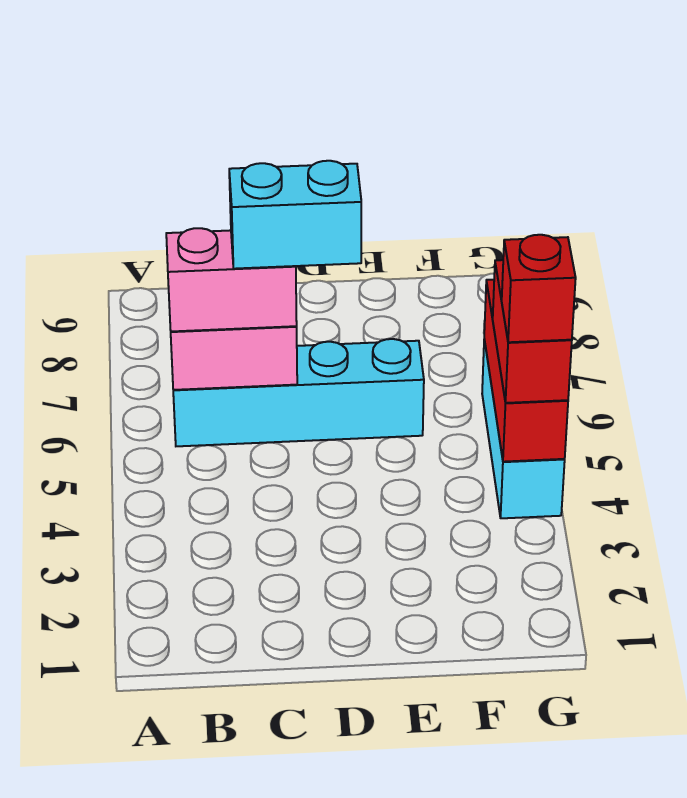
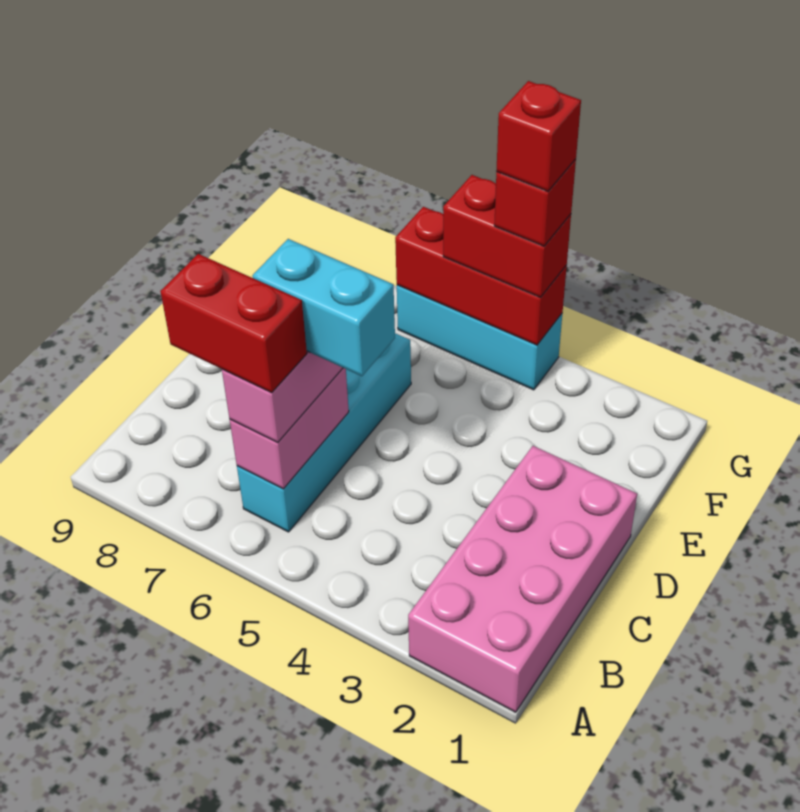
none -> pink 2x4 brick [408,446,637,712]
none -> red 1x2 brick [160,254,307,393]
cyan 1x2 brick [229,161,361,269] -> cyan 1x2 brick turned to [252,239,395,376]
none -> red 1x1 brick [496,81,581,191]

